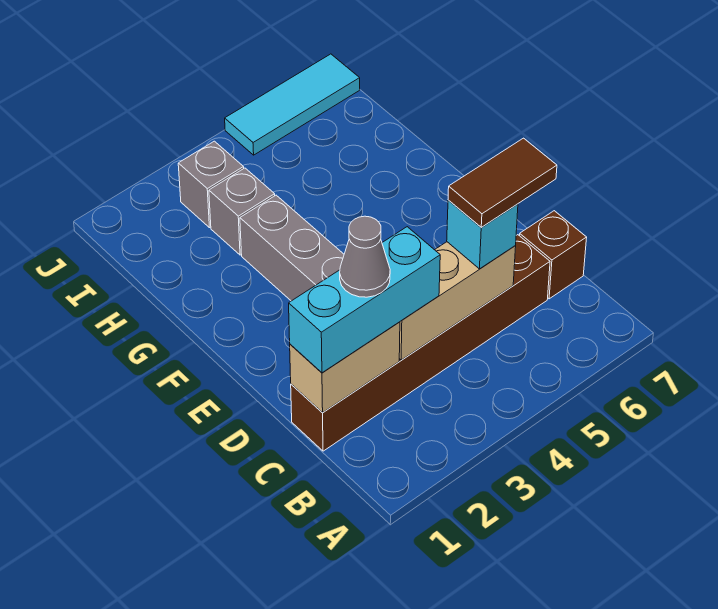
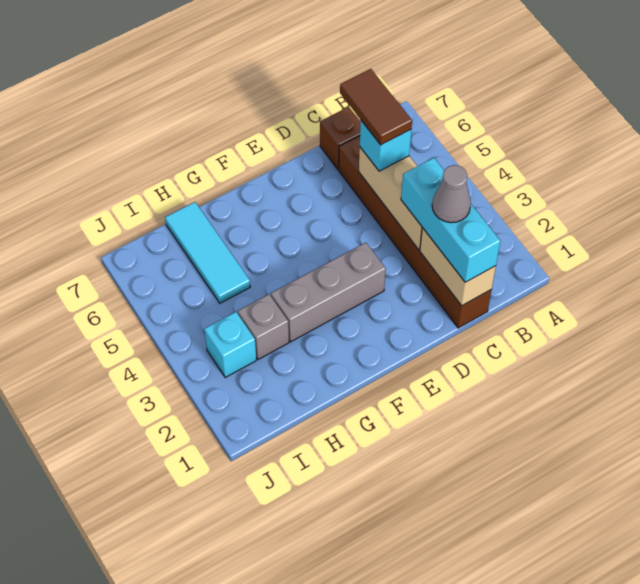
grey 1x1 brick [178,141,244,228] -> cyan 1x1 brick [204,312,256,378]
cyan 1x3 tile [225,54,360,155] -> cyan 1x3 tile moved to [165,202,250,303]

